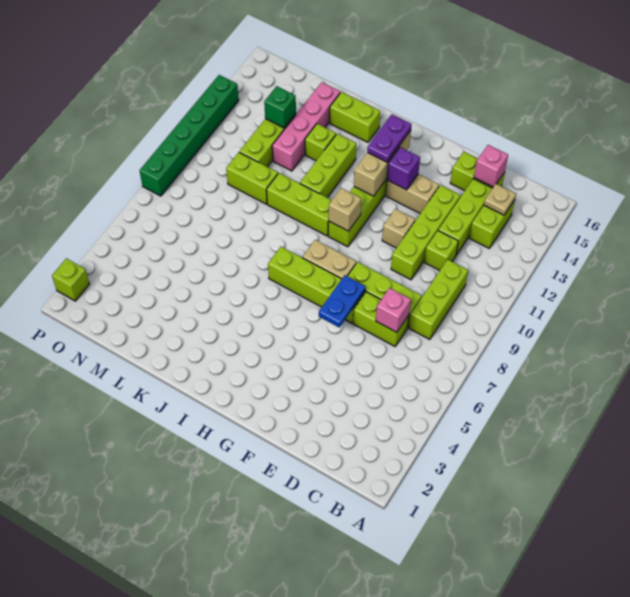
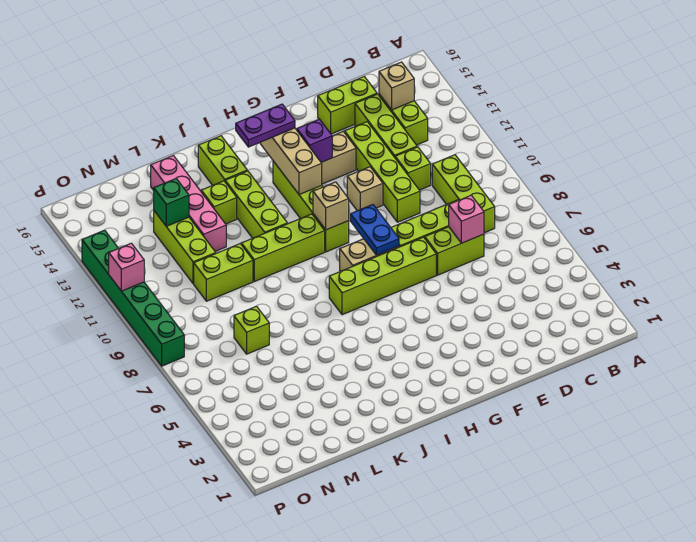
tan 1x1 plate [484,184,516,215] -> tan 1x1 brick [379,62,414,110]
pink 1x1 brick [474,145,508,187] -> pink 1x1 brick moved to [109,243,144,291]
blue 1x2 plate [319,275,365,327] -> blue 1x2 plate moved to [350,205,399,255]
purple 1x2 plate [367,114,412,162] -> purple 1x2 plate turned to [236,104,295,147]
lime 1x2 brick [330,92,380,142] -> lime 1x2 brick turned to [198,136,247,185]
lime 1x1 brick [52,258,89,301] -> lime 1x1 brick moved to [234,306,269,354]

